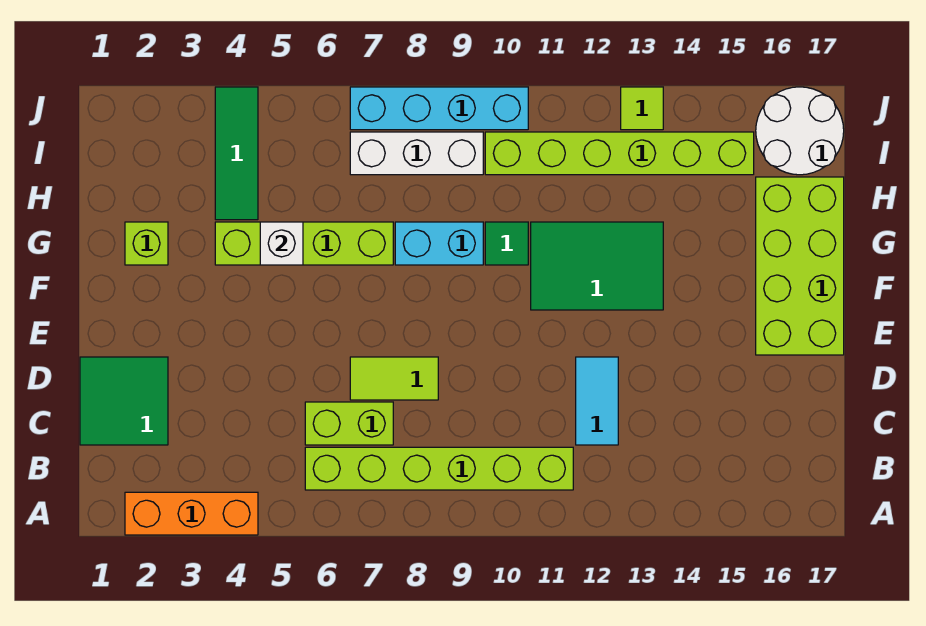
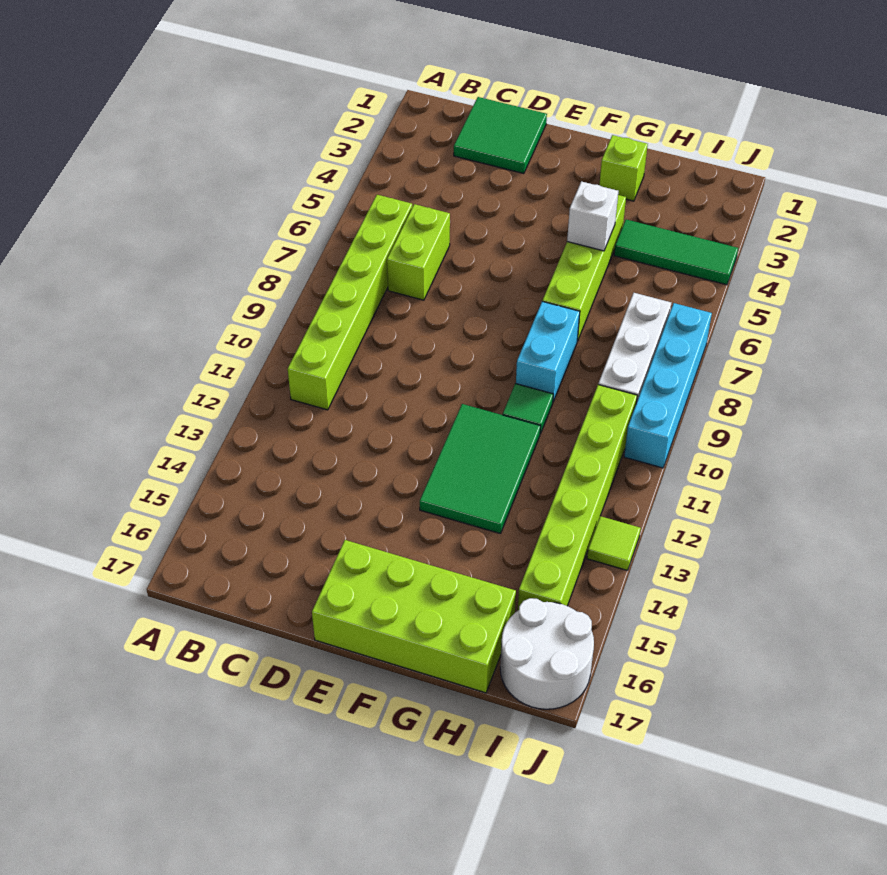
orange 1x3 brick [125,492,258,535] -> none
cyan 1x2 tile [576,357,618,445] -> none
lime 1x2 tile [350,357,438,400] -> none

